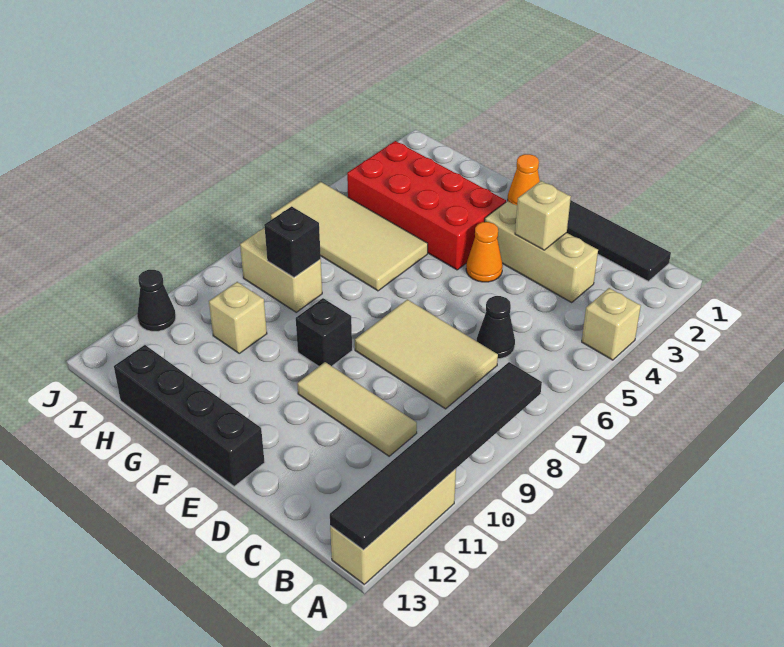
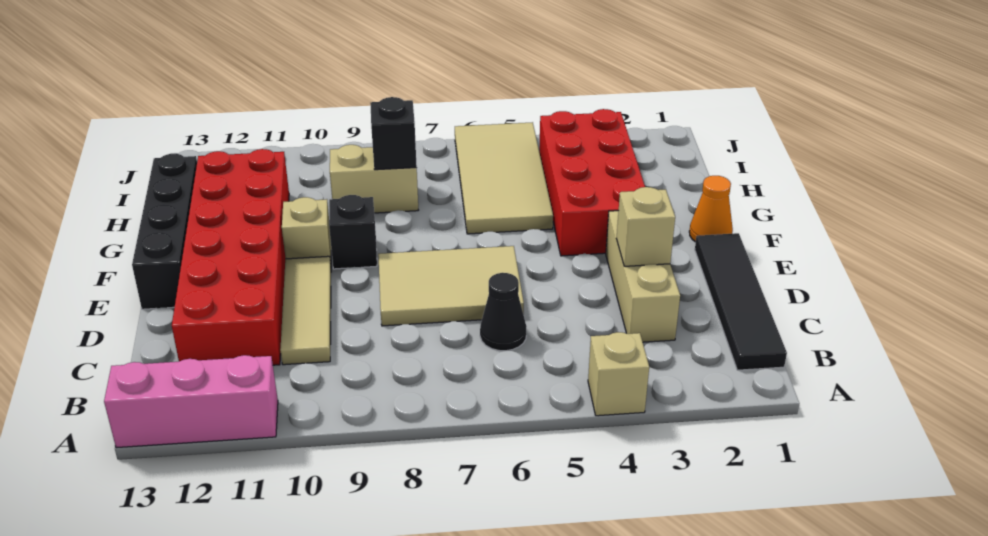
black 1x6 tile [330,362,542,550] -> none
tan 1x3 brick [330,469,456,584] -> pink 1x3 brick [104,355,278,448]
tan 2x3 tile [355,299,498,409] -> tan 2x3 tile turned to [378,246,524,326]
none -> red 2x6 brick [172,149,289,365]
orange 1x1 cone [466,222,503,282] -> none
tan 1x2 brick [240,228,322,312] -> tan 1x2 brick turned to [330,145,418,213]
tan 1x1 brick [209,282,267,353] -> tan 1x1 brick moved to [282,197,331,263]
black 1x1 cone [137,270,176,331] -> none

